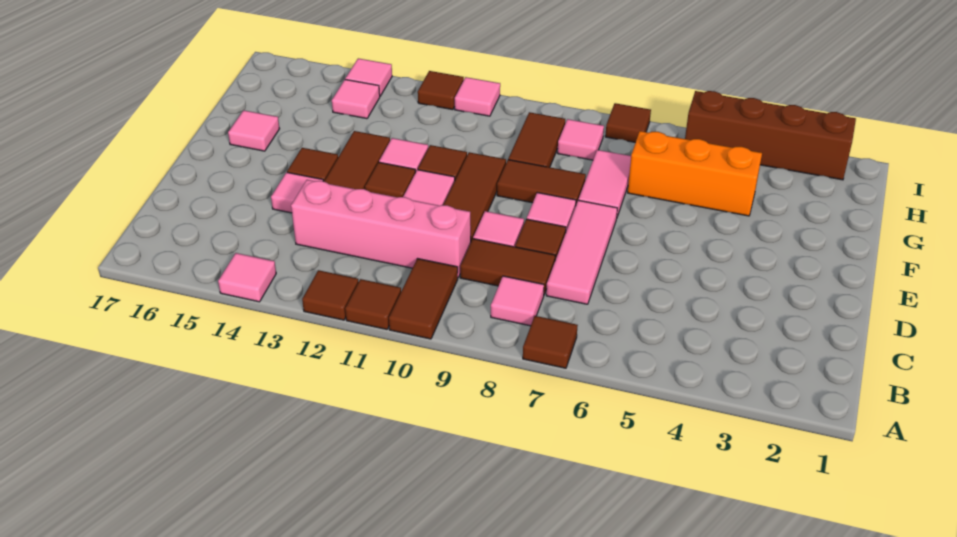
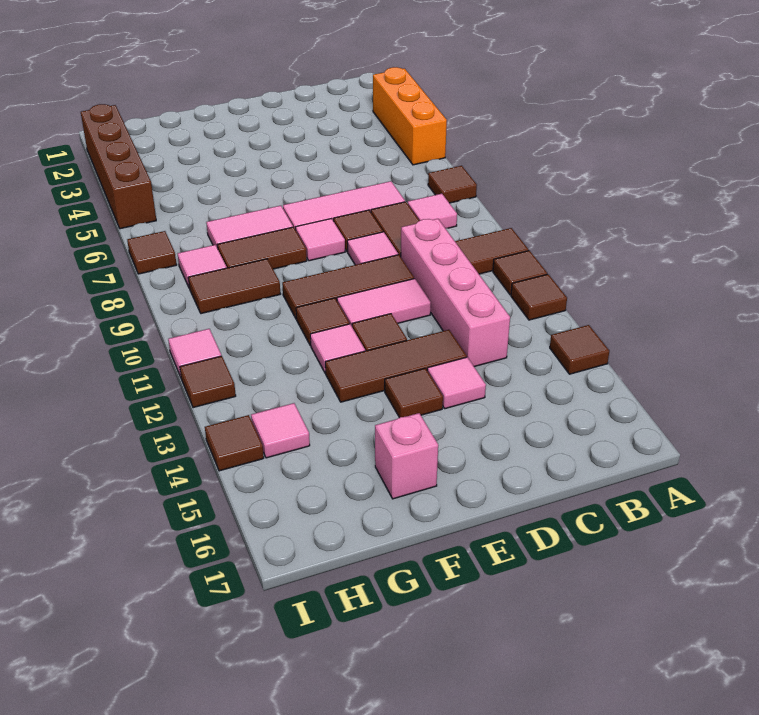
pink 1x1 tile [218,253,276,302] -> brown 1x1 tile [550,325,609,374]
brown 1x2 tile [497,160,586,204] -> brown 1x2 tile turned to [218,227,307,269]
pink 1x1 tile [228,110,280,151] -> pink 1x1 brick [375,413,438,499]
orange 1x3 brick [628,131,762,216] -> orange 1x3 brick moved to [373,67,447,165]
pink 1x1 tile [345,58,392,96] -> brown 1x1 tile [205,415,264,471]

